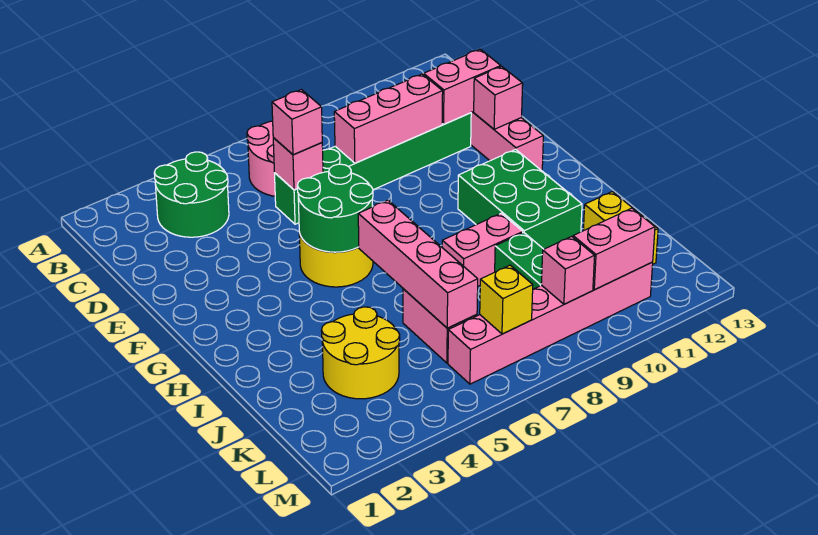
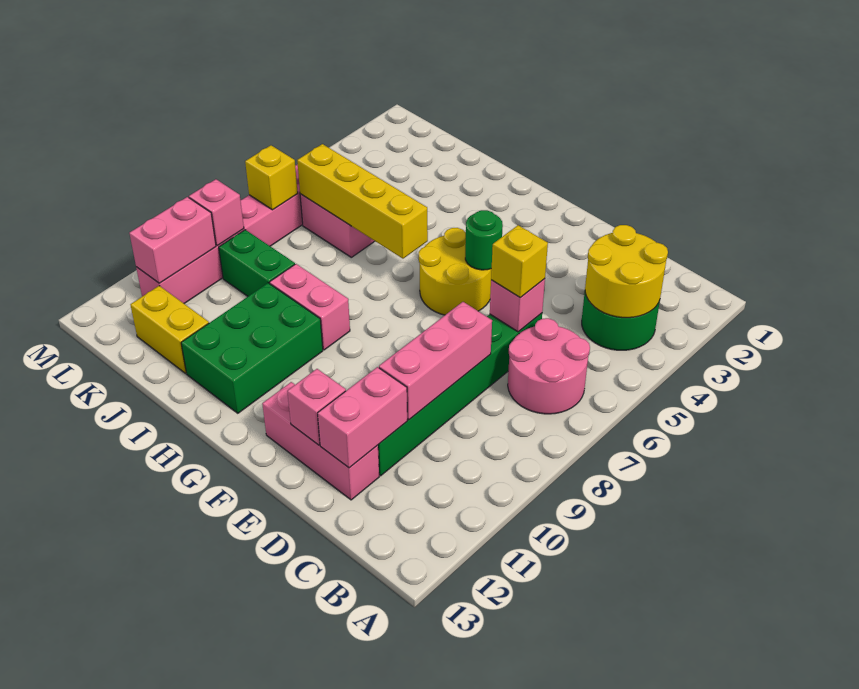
pink 1x1 brick [272,90,322,155] -> yellow 1x1 brick [491,225,548,298]
green 2x2 round brick [297,164,373,252] -> green 1x1 round brick [465,210,503,270]
green 2x3 brick [458,149,582,249] -> green 2x3 brick turned to [181,283,323,413]
pink 1x4 brick [358,200,478,328] -> yellow 1x4 brick [297,144,428,259]
pink 1x2 brick [442,213,523,286] -> pink 1x2 brick turned to [270,264,350,350]
yellow 2x2 round brick [321,307,400,399] -> yellow 2x2 round brick moved to [585,225,668,318]

